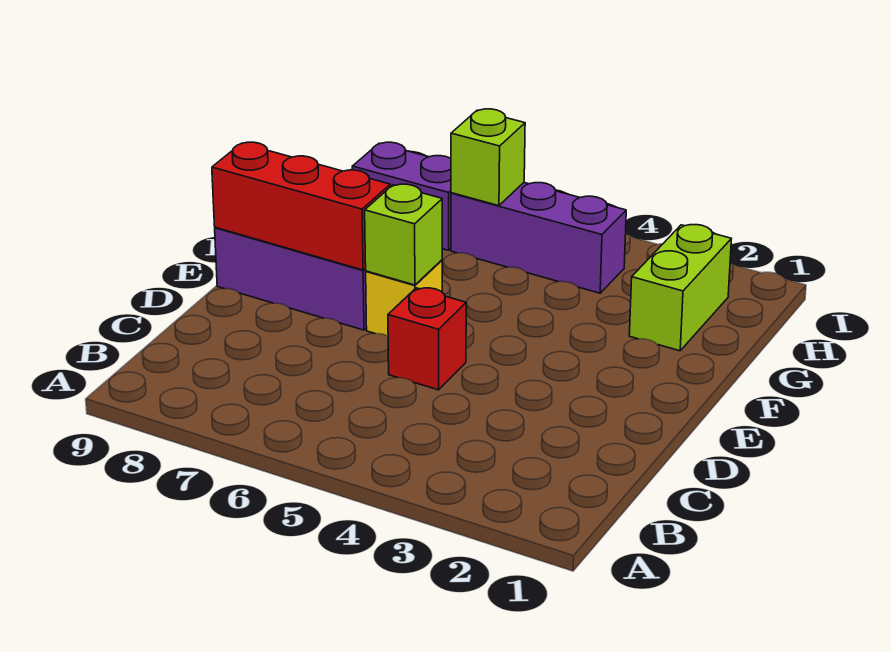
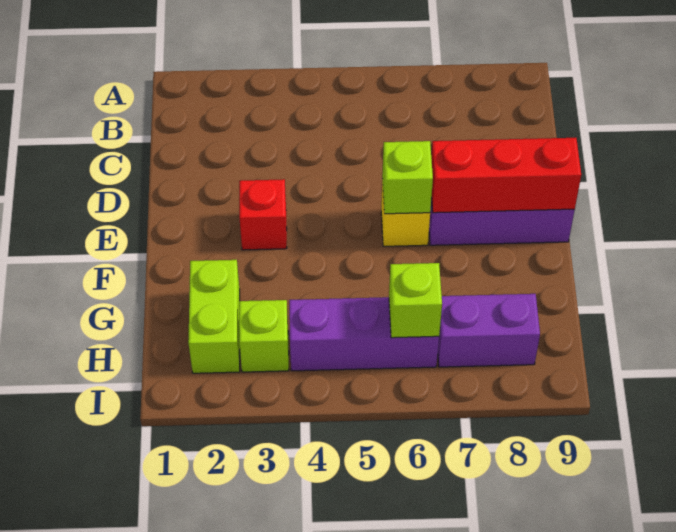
red 1x1 brick [388,288,466,390] -> red 1x1 brick moved to [239,179,287,250]
none -> lime 1x1 brick [239,300,289,372]

